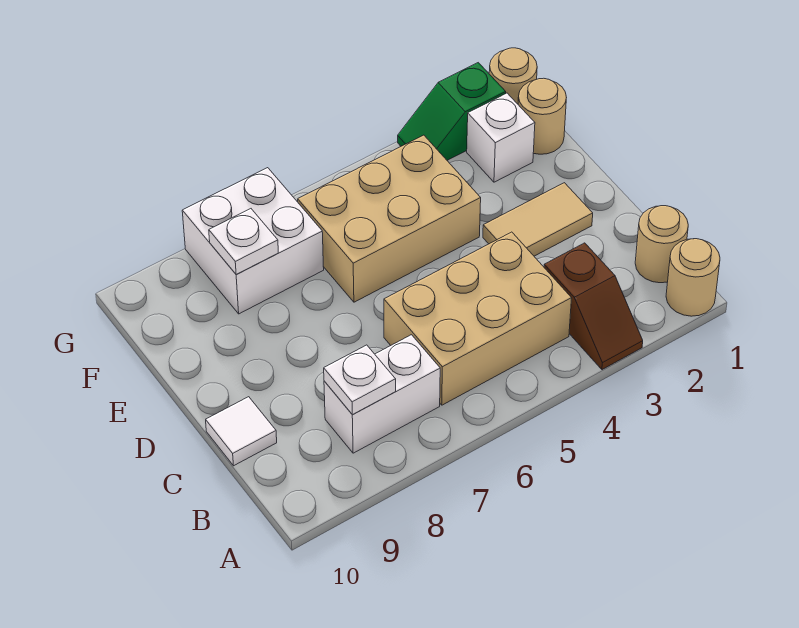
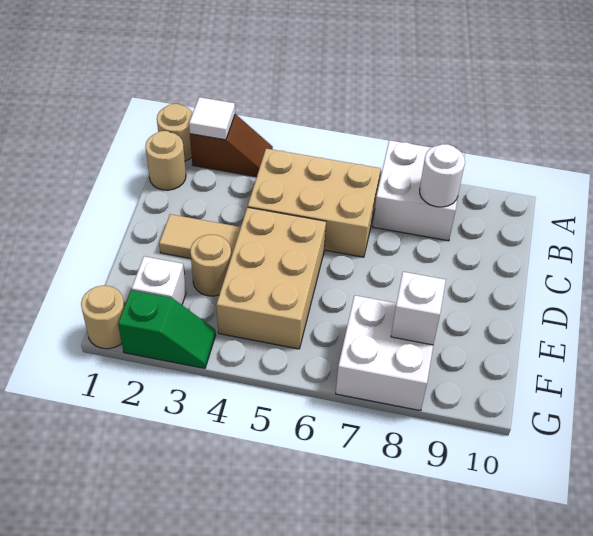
brown 1x2 slope [544,243,643,370] -> brown 1x2 slope turned to [190,114,273,177]
white 1x2 brick [324,335,440,453] -> white 2x2 brick [373,140,465,241]
white 1x1 plate [324,345,396,415] -> white 1x1 round brick [420,144,465,207]
white 1x1 tile [206,397,277,466] -> white 1x1 tile moved to [189,97,235,140]
tan 2x3 brick [298,135,481,302] -> tan 2x3 brick turned to [216,207,326,349]
tan 1x1 round brick [518,78,567,154] -> tan 1x1 round brick moved to [190,235,231,296]
white 1x1 plate [209,209,278,274] -> white 1x1 brick [391,272,446,345]

